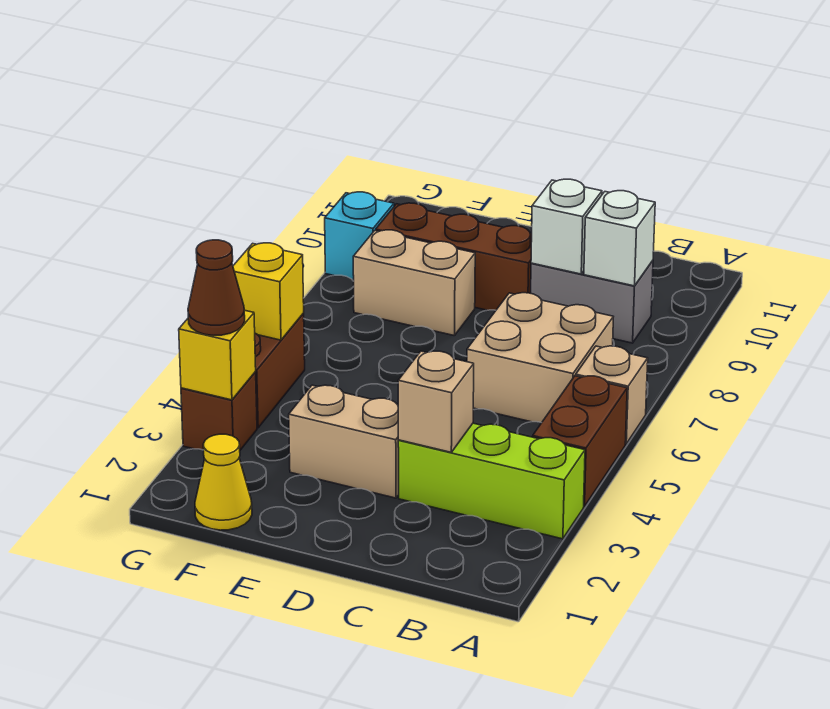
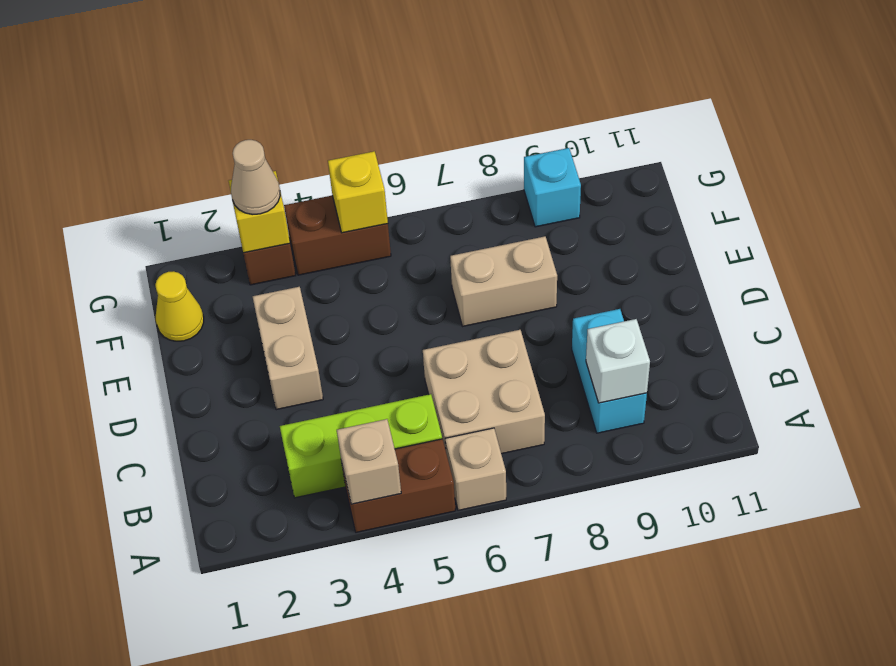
lime 1x3 brick [398,423,585,539] -> lime 1x3 brick turned to [280,394,442,498]
grey 1x2 brick [531,261,653,343] -> cyan 1x2 brick [572,309,647,433]
tan 1x1 brick [398,351,474,452] -> tan 1x1 brick moved to [337,419,401,504]
white 1x1 brick [531,179,602,274] -> none
brown 1x3 brick [376,203,532,310] -> none
tan 1x2 brick [353,230,475,336] -> tan 1x2 brick turned to [450,236,557,326]
brown 1x1 cone [188,240,245,335] -> tan 1x1 cone [231,140,280,214]

